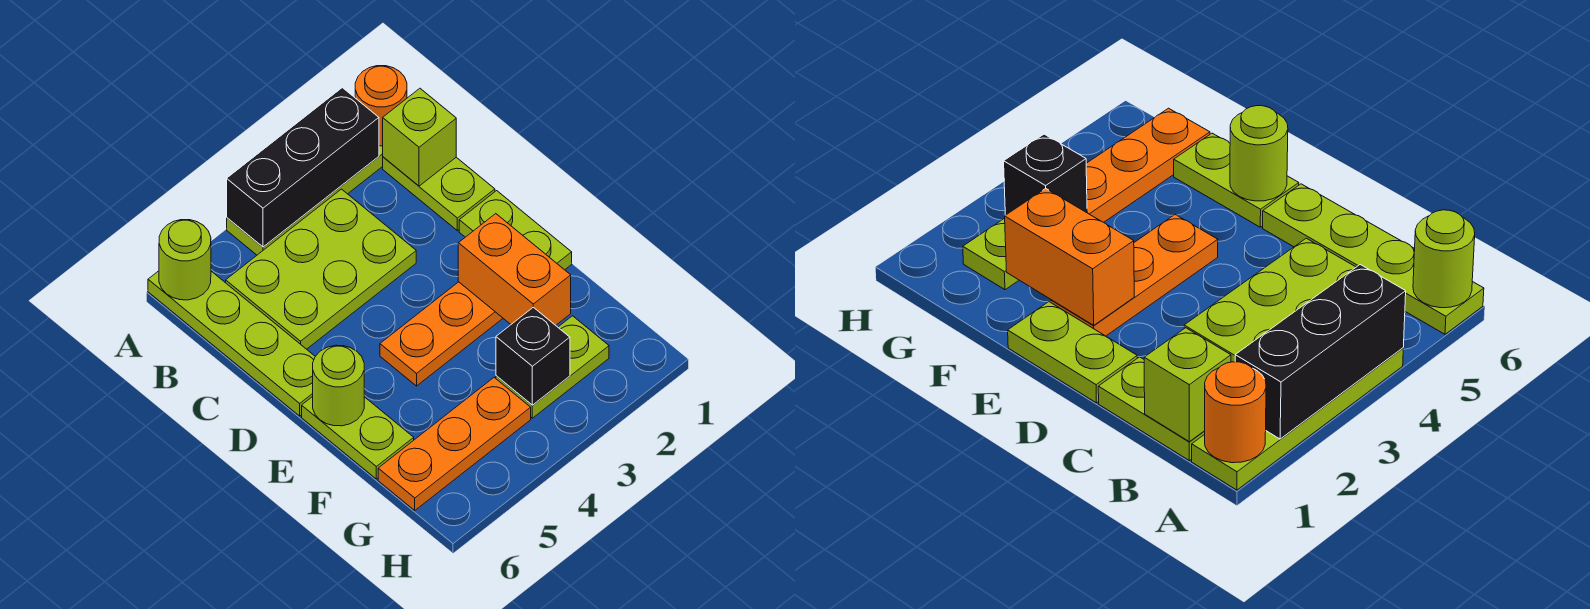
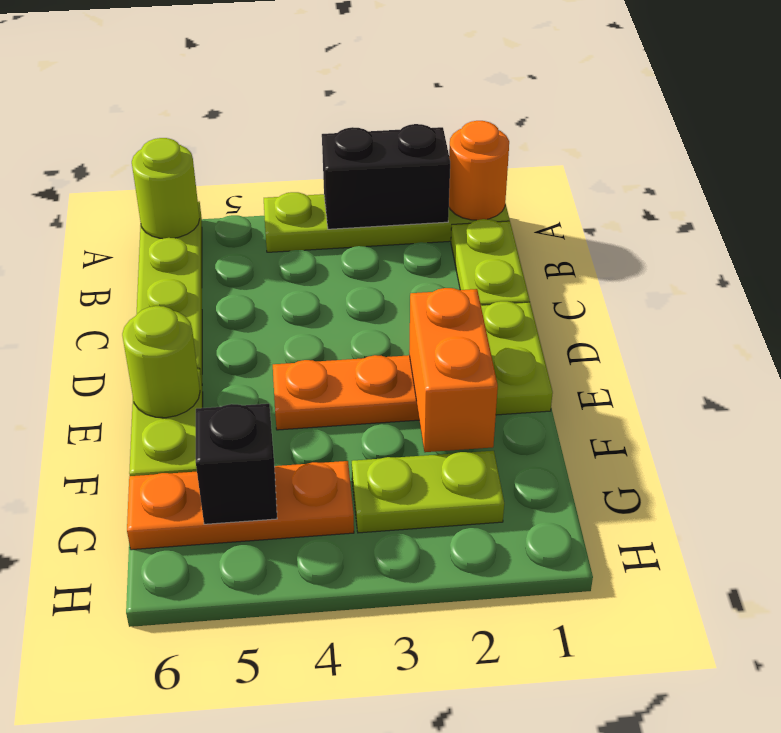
black 1x3 brick [227,88,379,247] -> black 1x2 brick [322,124,450,229]
lime 1x1 brick [383,88,456,186] -> none
lime 2x3 plate [226,189,416,349] -> none
black 1x1 brick [496,307,570,405] -> black 1x1 brick moved to [196,404,277,524]

